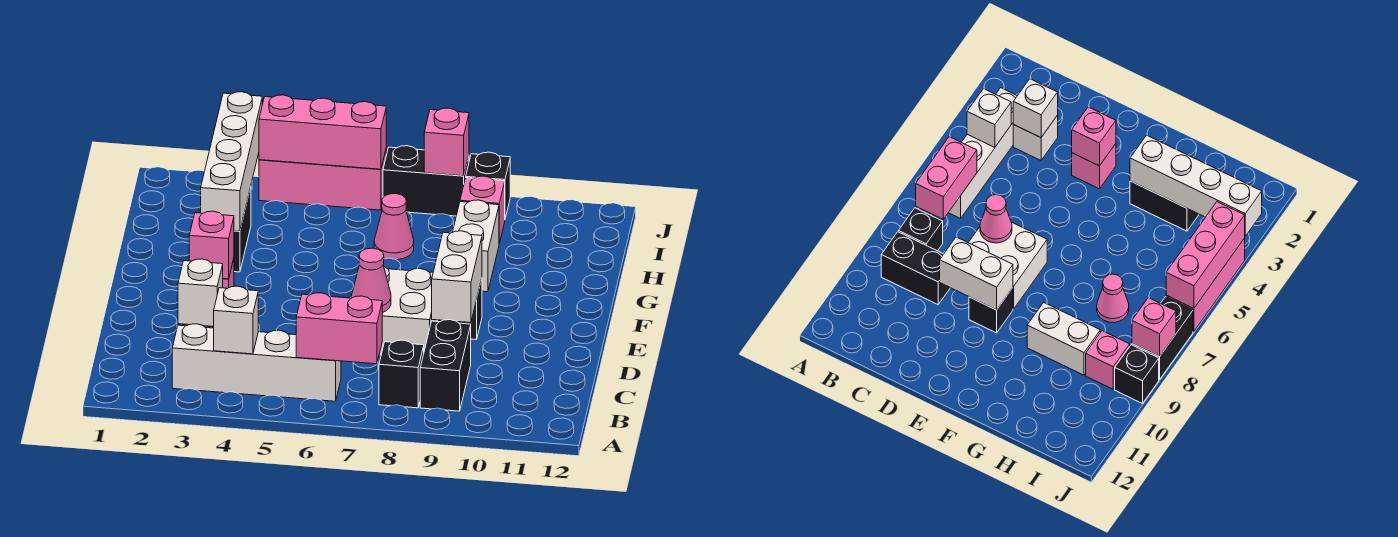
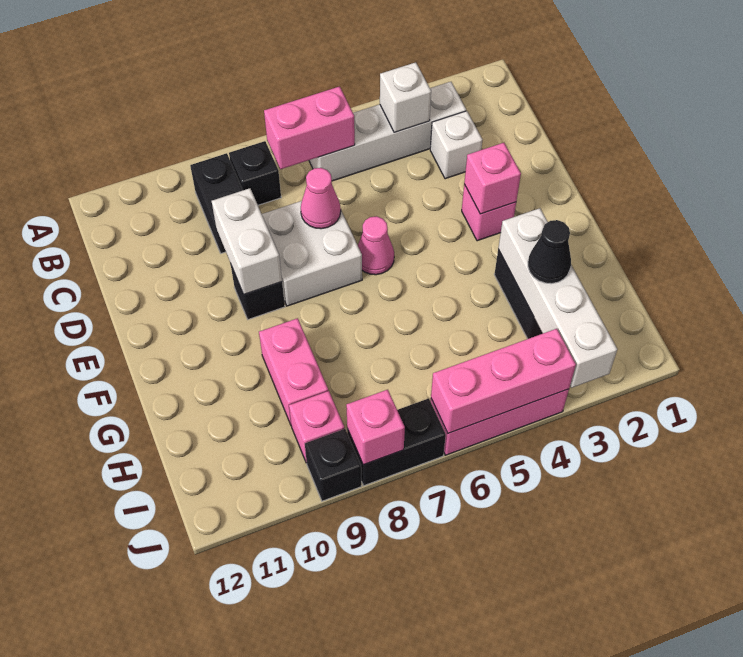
white 1x1 brick [178,259,223,327] -> none
white 1x2 brick [453,200,499,292] -> pink 1x2 brick [259,318,328,424]
none -> black 1x1 cone [528,220,571,284]
pink 1x1 cone [374,194,414,260] -> pink 1x1 cone moved to [358,216,394,275]

